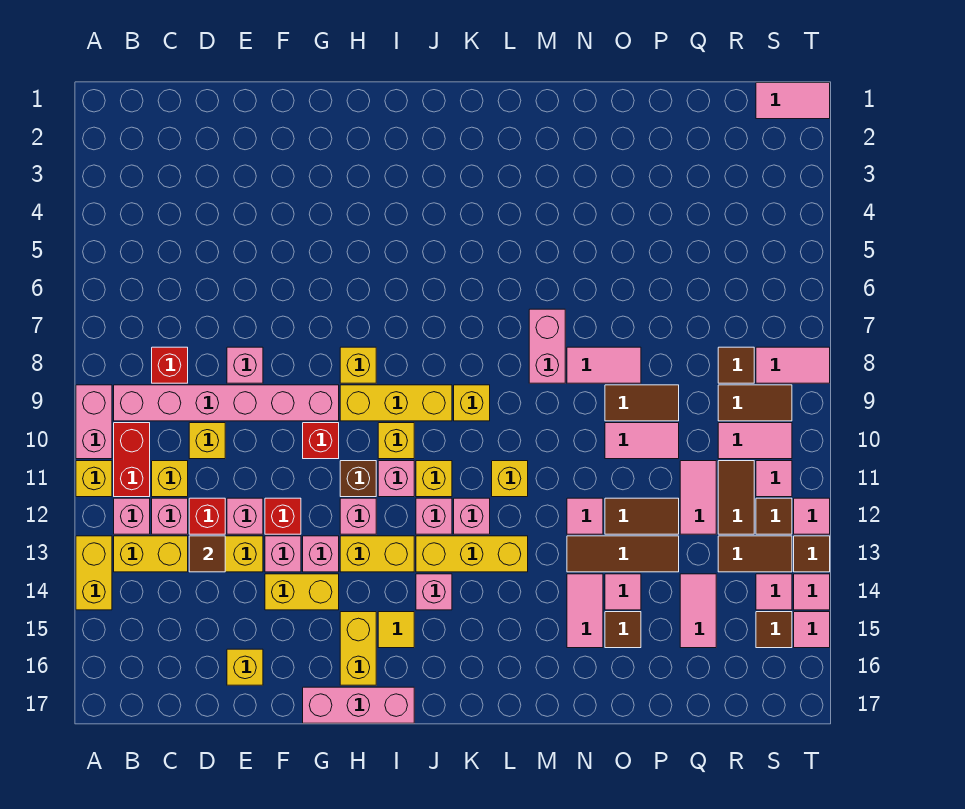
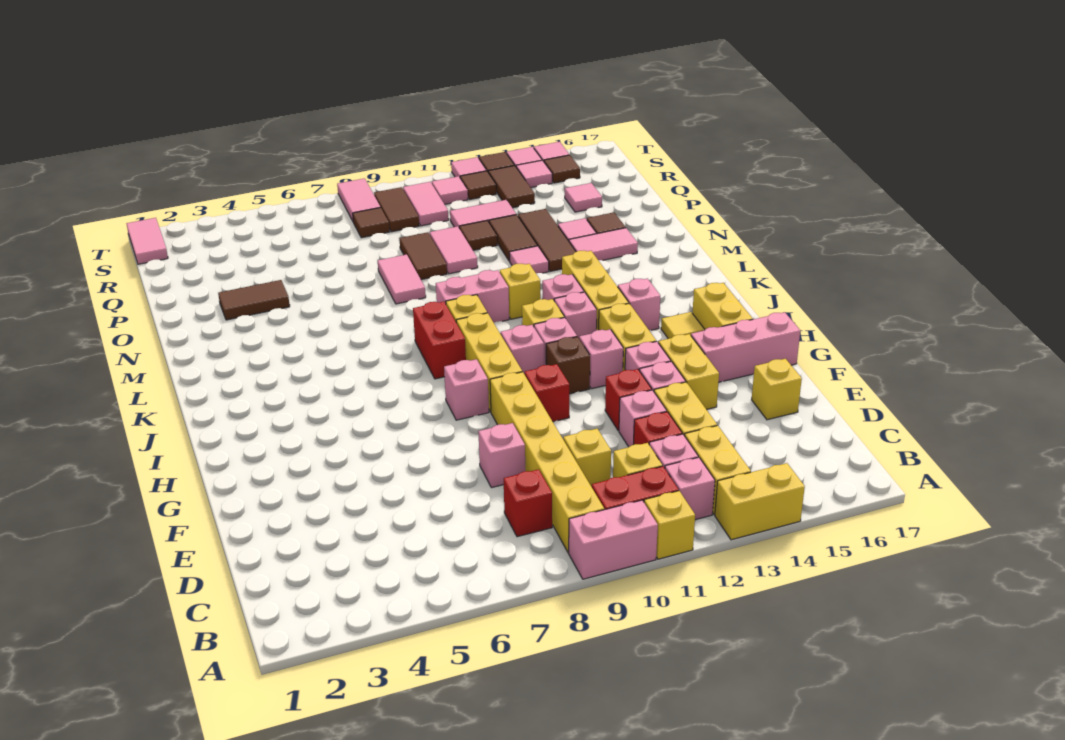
pink 1x6 brick [114,385,339,421] -> yellow 1x6 brick [490,372,604,553]
brown 1x1 tile [189,536,225,572] -> brown 1x1 tile moved to [459,221,497,250]
pink 1x3 brick [303,687,414,723] -> pink 1x3 brick turned to [691,312,800,382]
yellow 1x1 brick [340,347,376,383] -> pink 1x1 brick [444,359,489,420]
yellow 1x2 brick [340,612,376,685] -> yellow 1x2 brick turned to [692,283,753,329]
yellow 1x1 brick [378,423,414,459] -> pink 1x1 brick [501,325,544,374]
none -> red 1x2 brick [413,302,466,379]
pink 1x2 brick [529,309,565,383] -> pink 1x2 brick moved to [436,270,509,323]
pink 1x2 tile [680,574,716,648] -> pink 1x1 tile [565,183,602,212]
brown 1x2 tile [718,461,754,534] -> brown 1x2 tile moved to [218,280,290,320]

